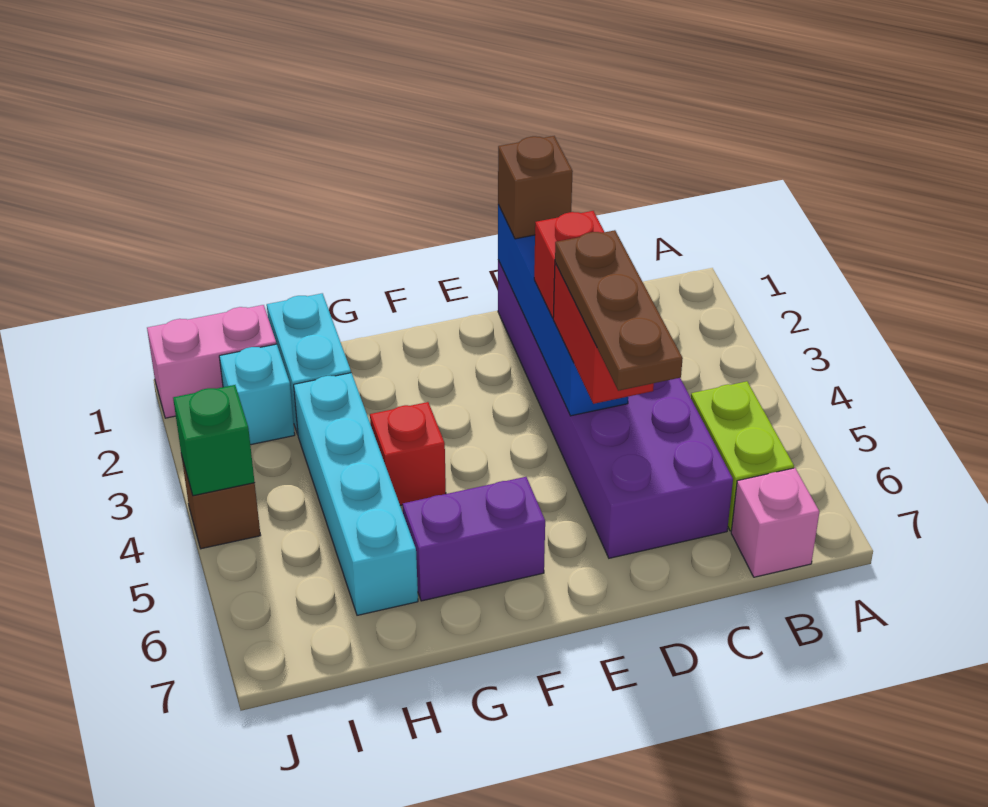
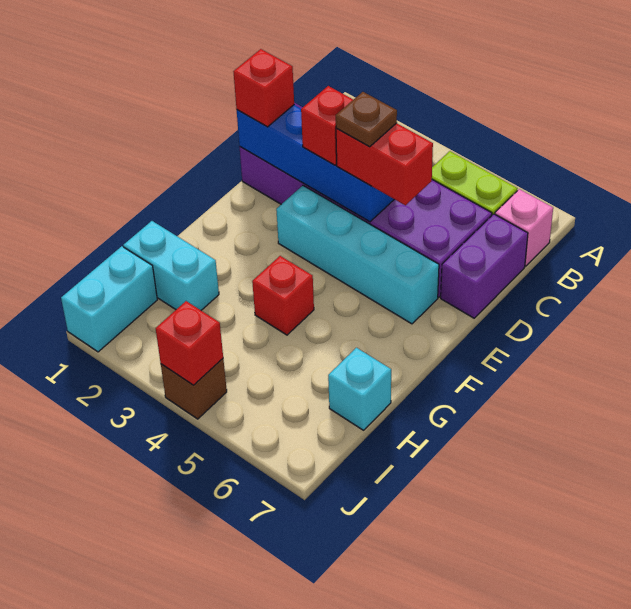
brown 1x1 brick [498,136,573,239] -> red 1x1 brick [233,49,294,127]
brown 1x3 plate [555,230,683,391] -> brown 1x1 plate [336,92,397,147]
purple 1x2 brick [403,477,545,601] -> purple 1x2 brick moved to [441,214,528,318]
cyan 1x4 brick [294,373,418,615] -> cyan 1x4 brick moved to [276,186,439,324]
pink 1x2 brick [147,305,276,418] -> cyan 1x2 brick [61,246,157,352]
cyan 1x1 brick [219,344,295,445] -> cyan 1x1 brick moved to [328,348,391,430]
green 1x1 brick [173,385,255,496] -> red 1x1 brick [156,301,223,385]

